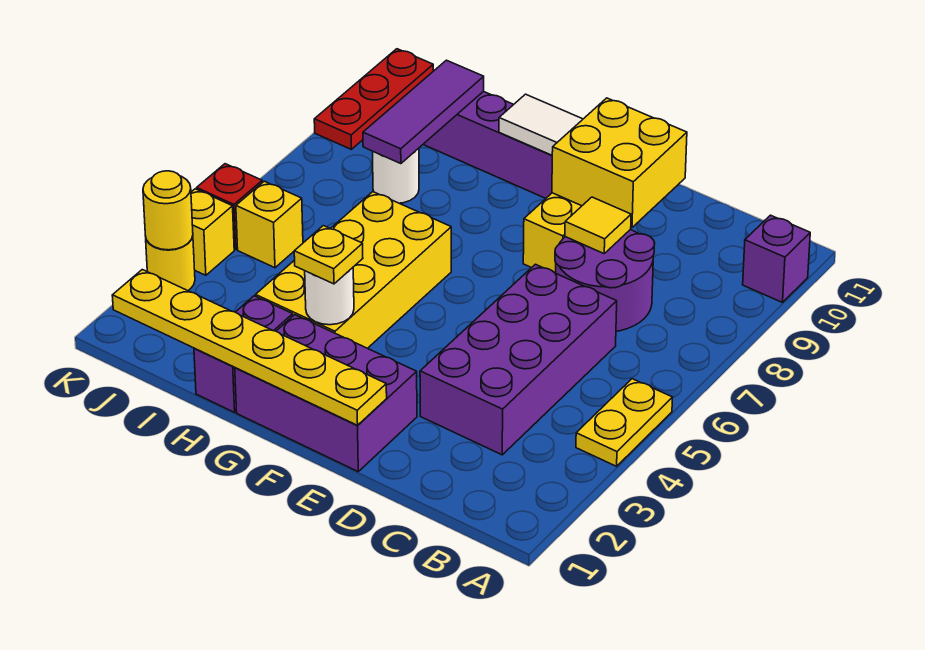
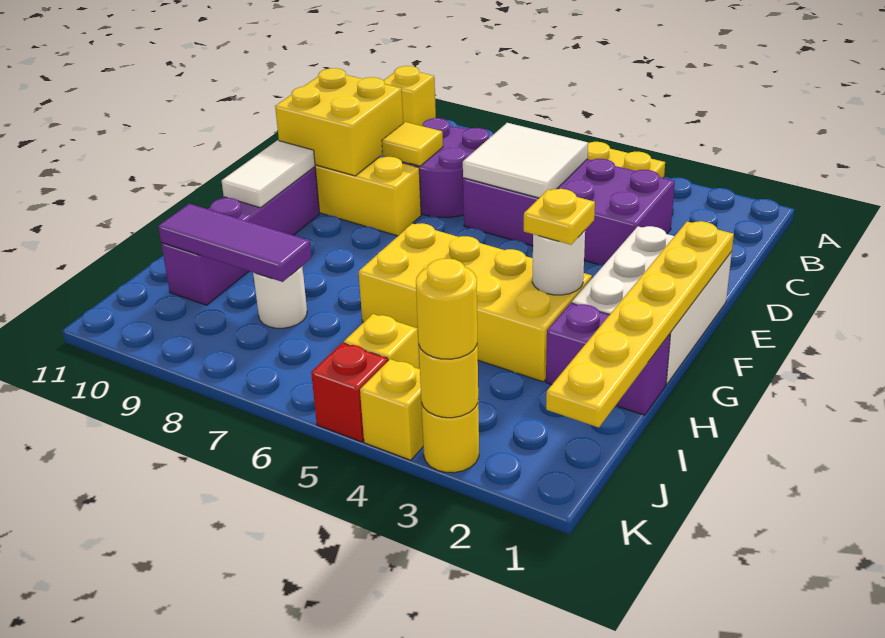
purple 1x1 brick [743,215,810,302] -> yellow 1x1 brick [383,66,436,126]
none -> white 2x2 tile [463,123,588,198]
purple 2x3 brick [235,315,417,471] -> white 2x3 brick [572,226,732,384]
none -> yellow 1x1 round brick [416,259,477,359]
red 1x3 plate [314,49,433,149] -> none

